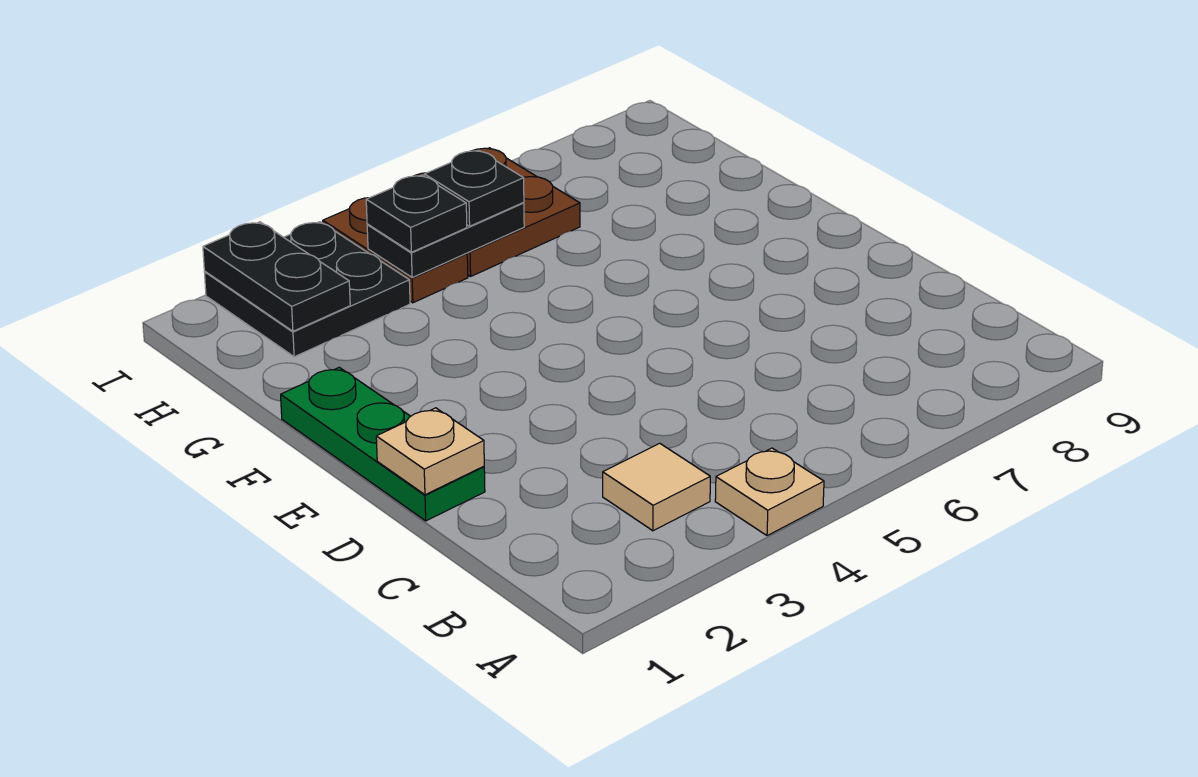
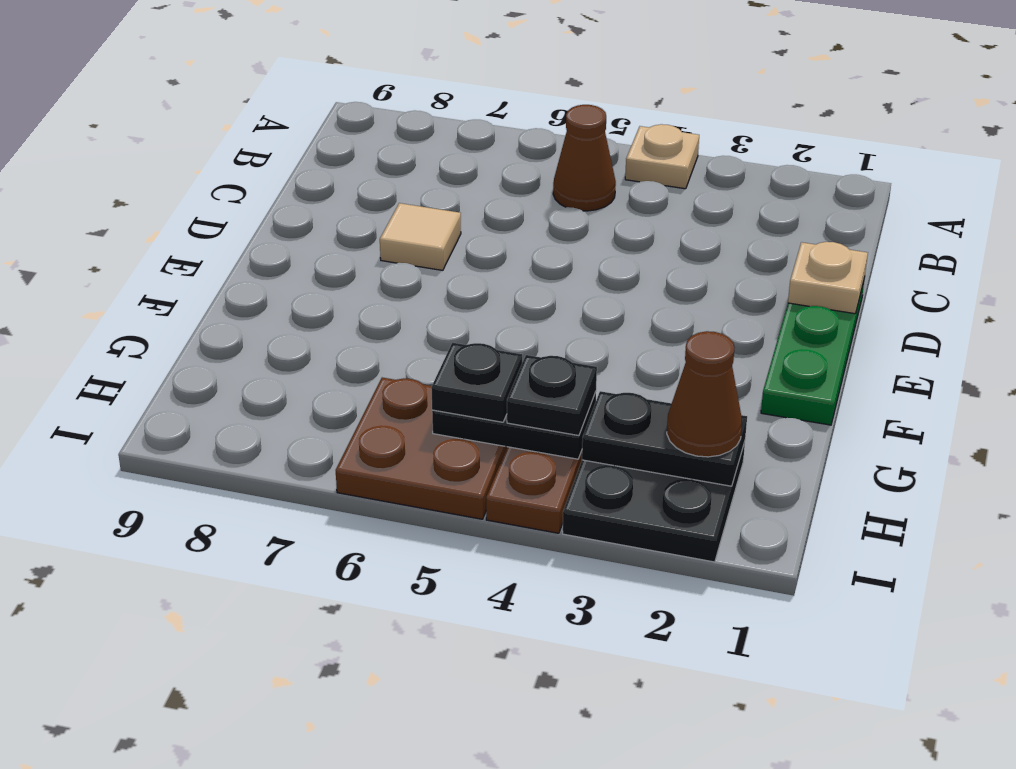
tan 1x1 tile [603,443,710,531] -> tan 1x1 tile moved to [380,203,461,270]
none -> brown 1x1 cone [553,105,616,211]
black 1x2 plate [203,222,350,331] -> black 1x2 plate turned to [582,391,747,486]
none -> brown 1x1 cone [667,331,742,457]

